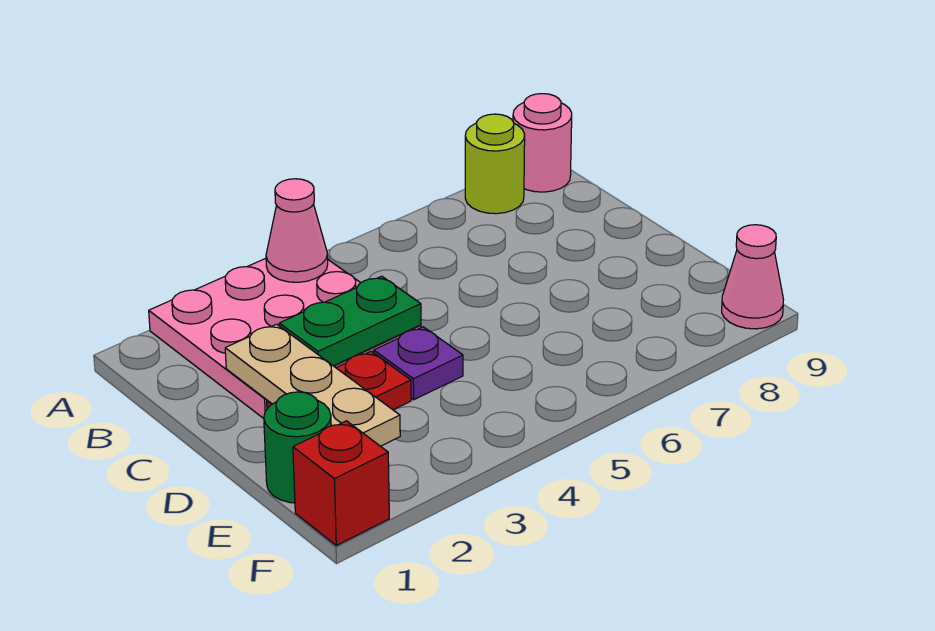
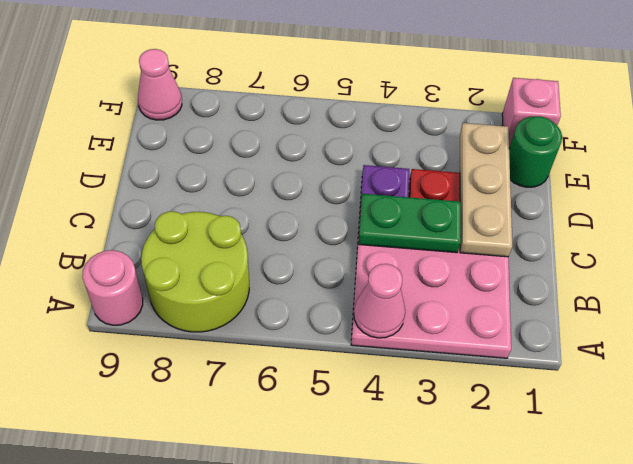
lime 1x1 round brick [465,114,525,214] -> lime 2x2 round brick [141,211,249,332]
red 1x1 brick [293,421,389,545] -> pink 1x1 brick [502,78,561,148]

